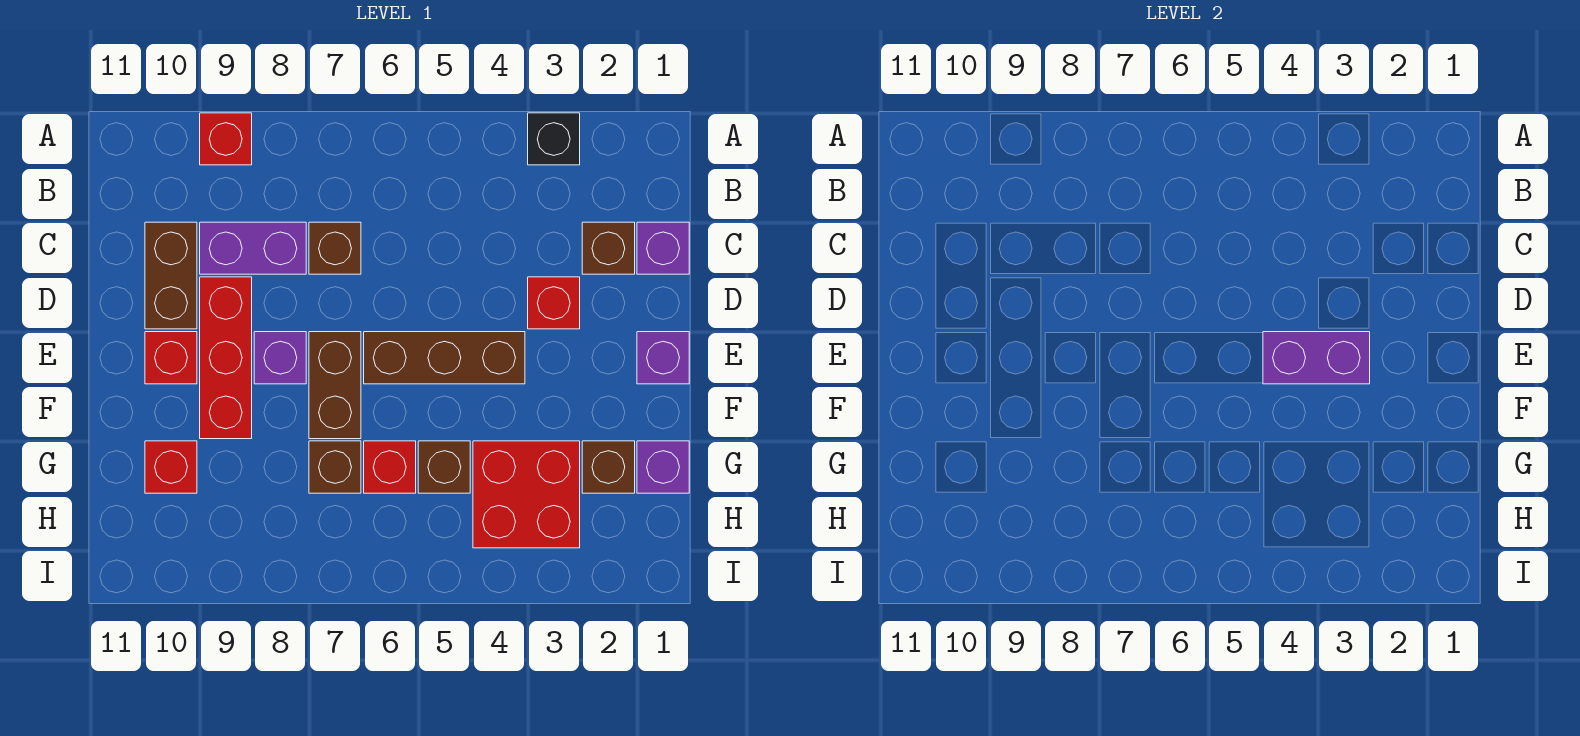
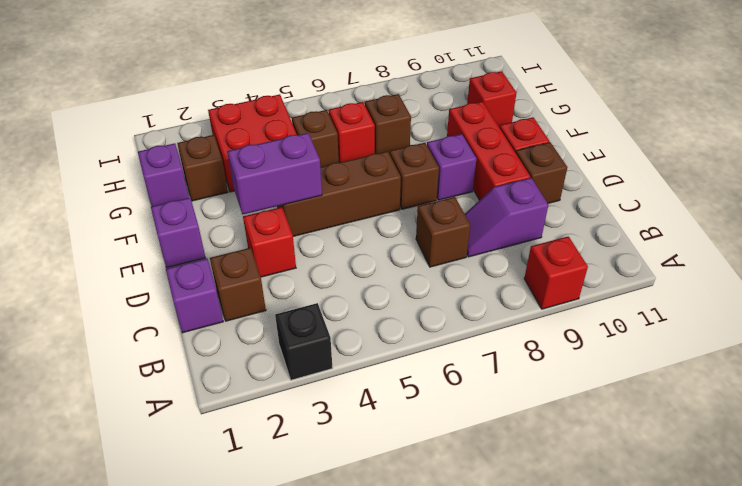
purple 1x2 brick [200,222,306,274] -> purple 1x2 slope [465,178,548,257]
brown 1x2 brick [145,222,197,329] -> brown 1x1 brick [516,142,567,203]
brown 1x2 brick [309,332,361,439] -> brown 1x1 brick [390,143,439,209]

